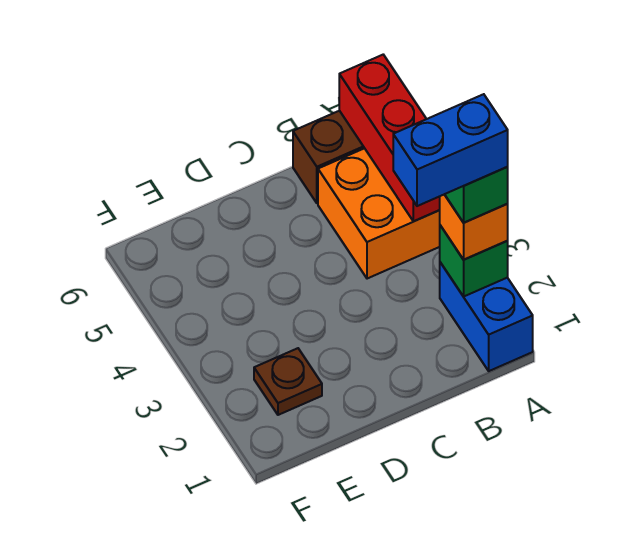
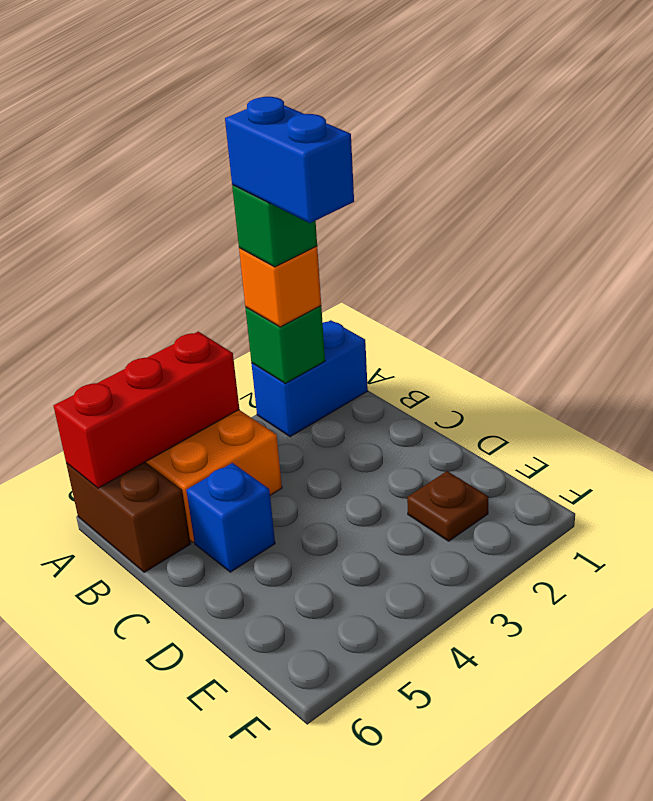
none -> blue 1x1 brick [186,463,275,572]

